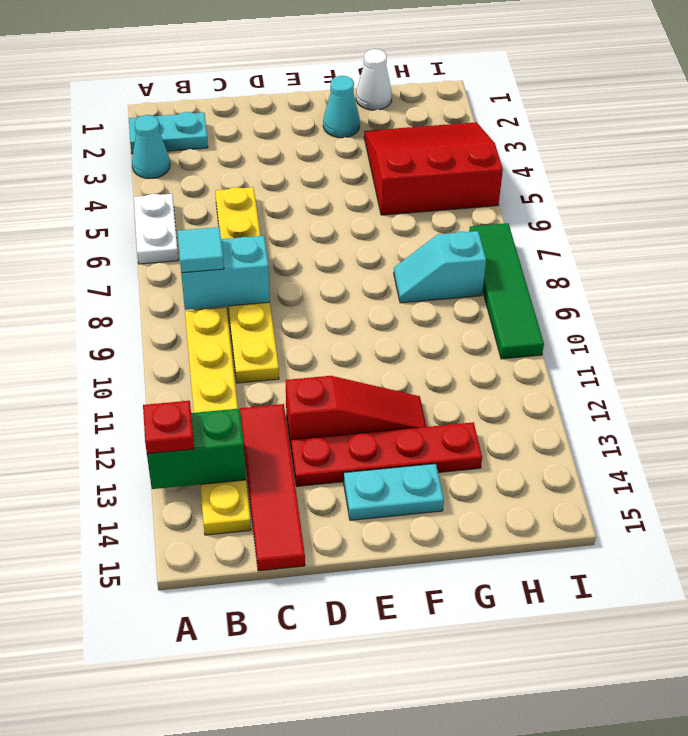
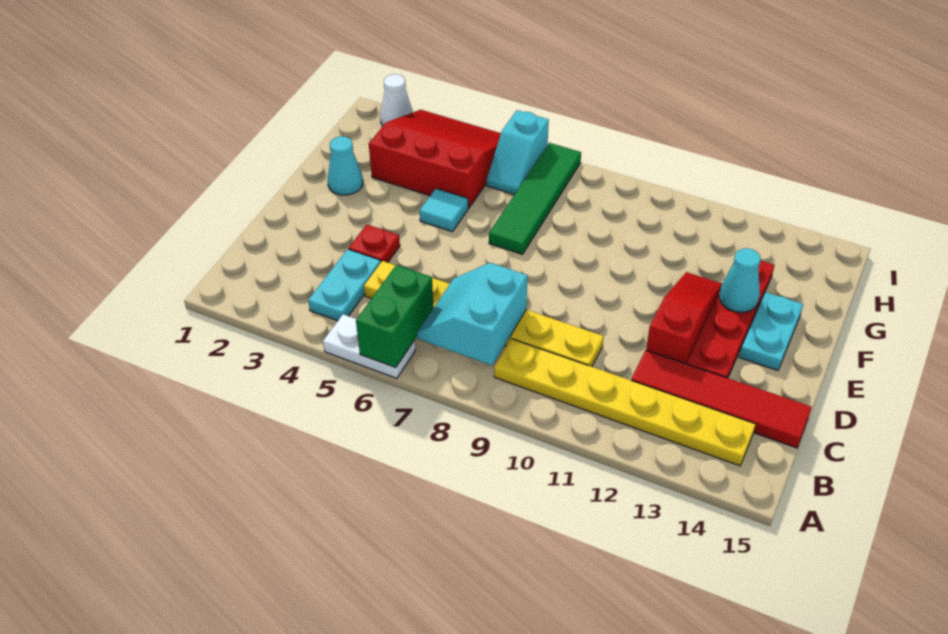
cyan 1x2 plate [129,112,208,154] -> cyan 1x2 plate moved to [308,249,381,321]
cyan 1x1 cone [132,115,170,179] -> cyan 1x1 cone moved to [719,248,760,312]
green 1x2 brick [147,409,246,489] -> green 1x2 brick moved to [356,265,434,368]
red 1x1 plate [143,401,194,453] -> red 1x1 plate moved to [349,225,400,263]
cyan 1x1 tile [178,227,224,273] -> cyan 1x1 tile moved to [420,188,468,232]
white 1x1 cone [356,49,392,110] -> white 1x1 cone moved to [380,74,413,126]
red 3x3 slope [364,122,503,215] -> red 3x3 slope turned to [369,110,501,208]
cyan 1x2 slope [394,231,486,303] -> cyan 1x2 slope moved to [487,110,549,194]
green 1x4 tile [469,223,544,359] -> green 1x4 tile turned to [489,143,581,254]

